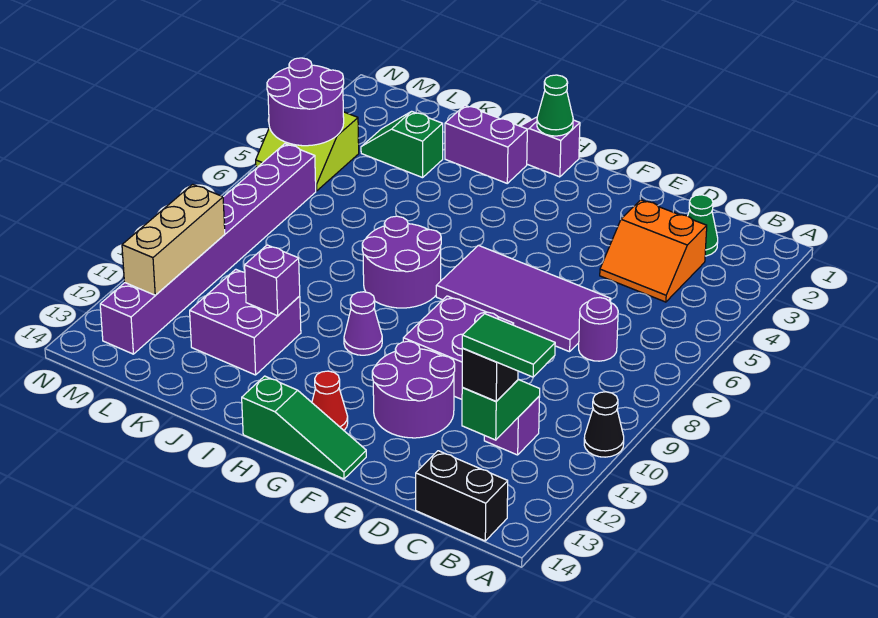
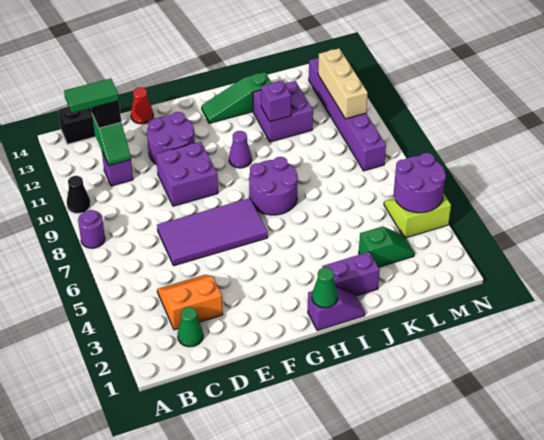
purple 1x1 round brick [579,298,618,361] -> purple 1x1 round brick moved to [78,210,105,248]
green 1x3 slope [242,376,366,479] -> green 1x3 slope moved to [202,72,271,123]
red 1x1 cone [312,371,348,430] -> red 1x1 cone moved to [131,87,153,124]
purple 1x8 brick [100,144,316,354] -> purple 1x6 brick [309,58,386,171]

